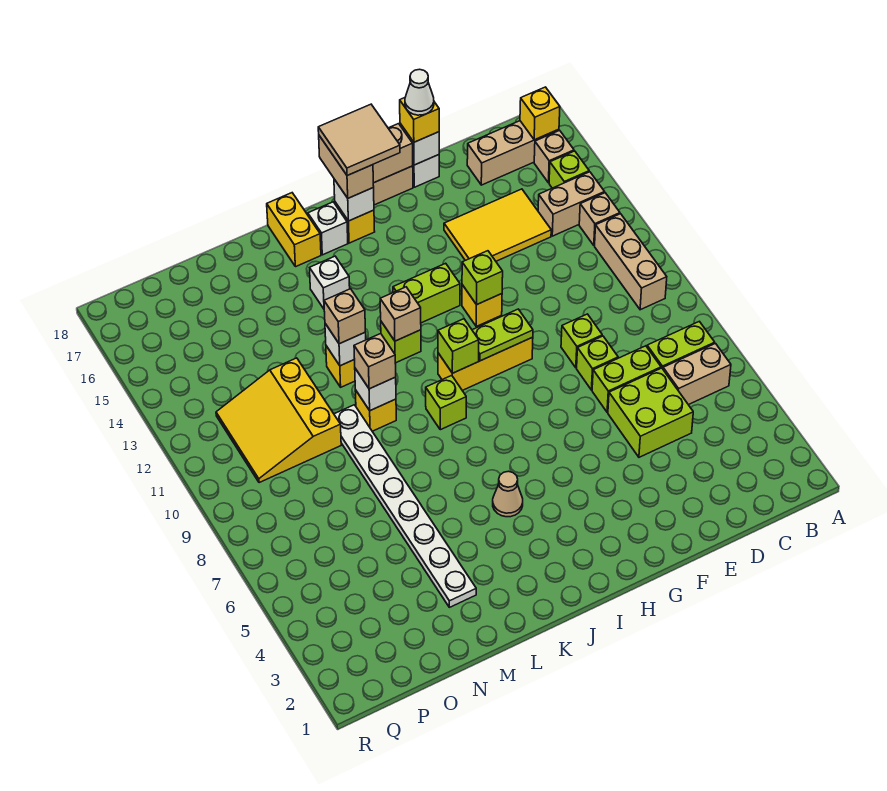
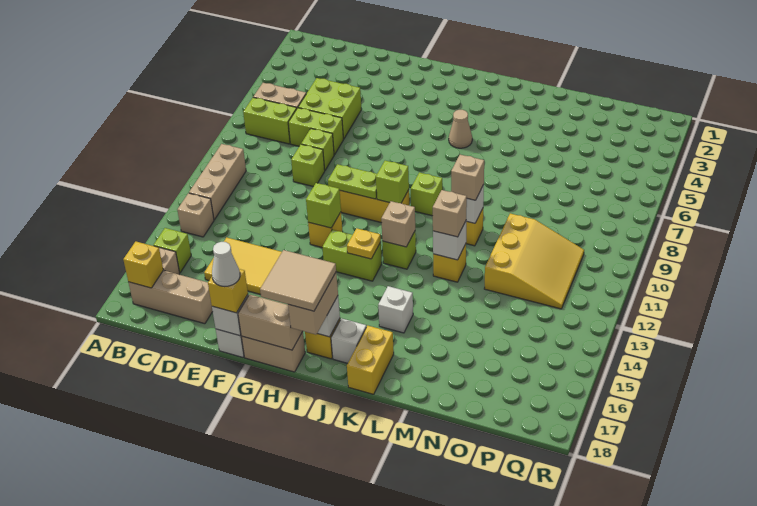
tan 1x2 brick [538,172,605,236] -> none
none -> yellow 1x1 plate [347,228,381,259]
white 1x8 plate [334,405,476,607] -> none

